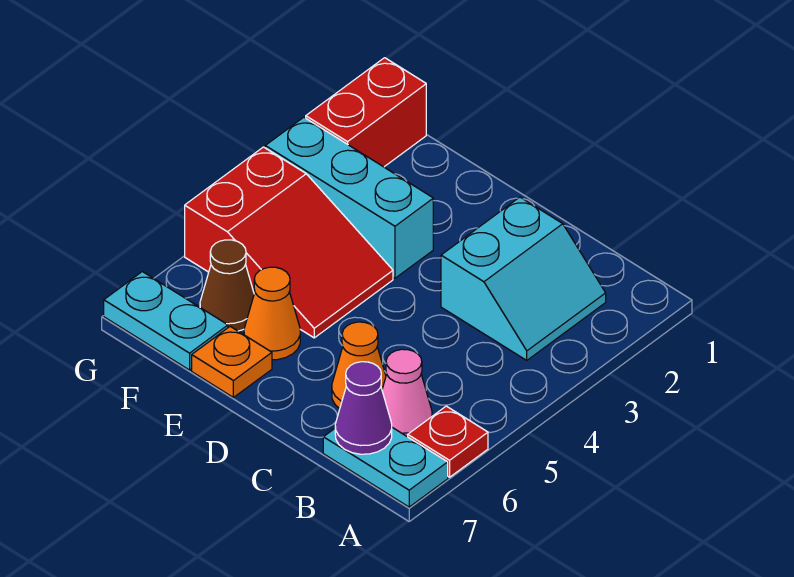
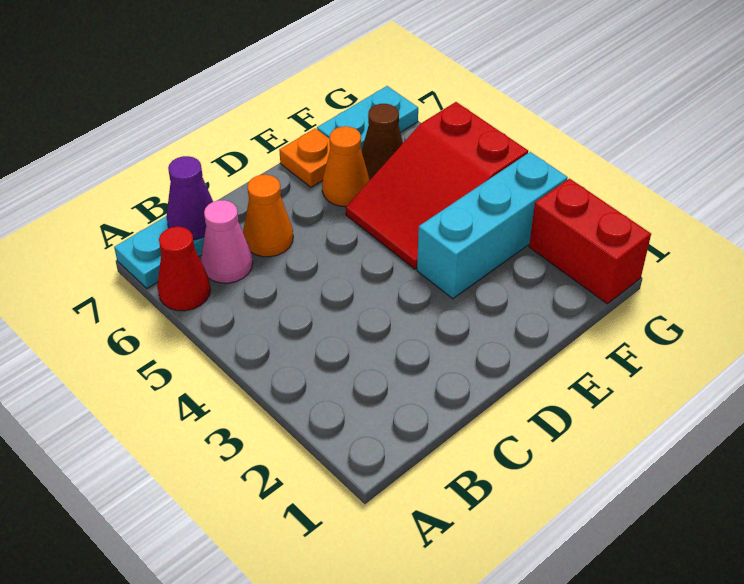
red 1x1 plate [408,406,488,477] -> red 1x1 cone [157,227,210,311]
cyan 2x2 slope [441,197,606,360] -> none

